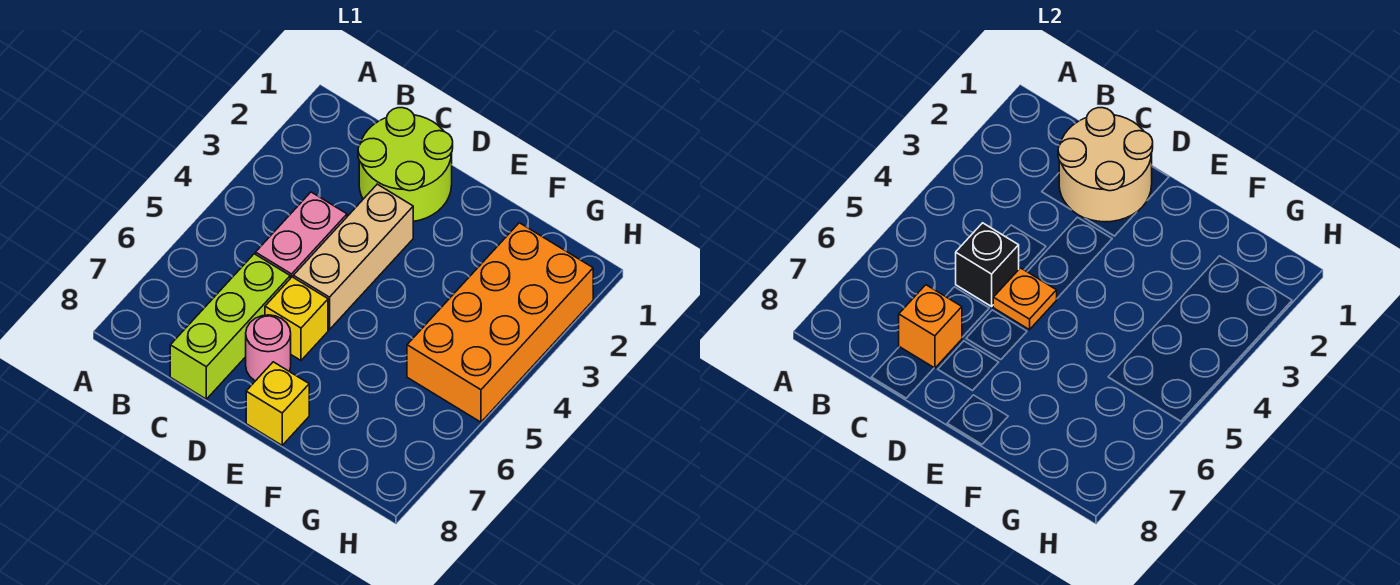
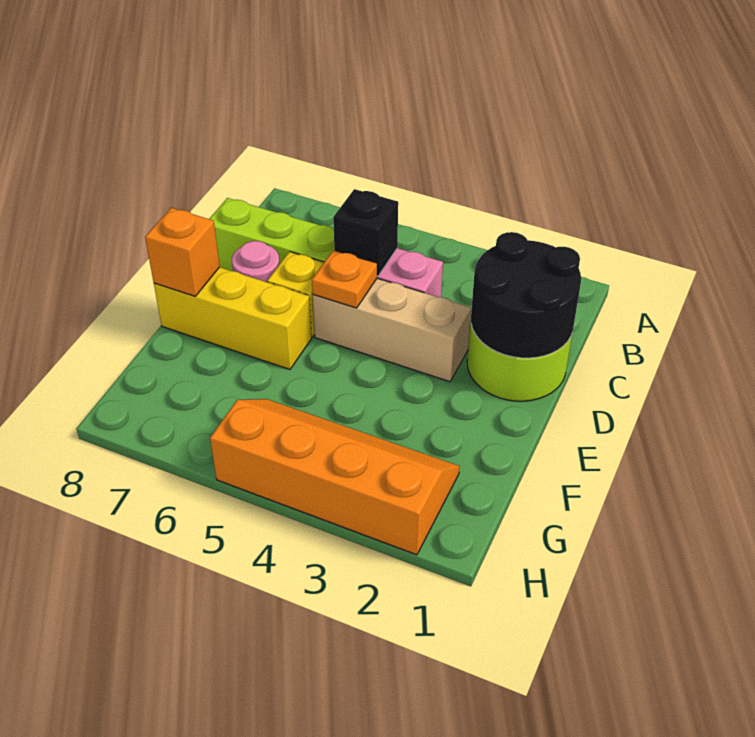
tan 2x2 round brick [1058,108,1153,222] -> black 2x2 round brick [471,232,581,358]
orange 1x1 brick [899,285,962,368] -> orange 1x1 brick moved to [145,208,220,296]
yellow 1x1 brick [246,362,309,445] -> yellow 1x3 brick [154,267,312,369]
orange 2x4 brick [407,223,593,422] -> orange 2x4 slope [210,399,460,555]

